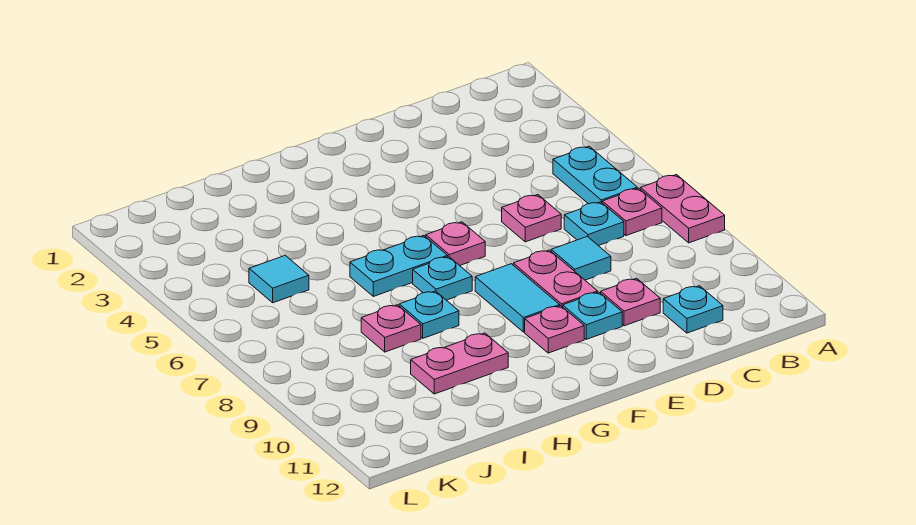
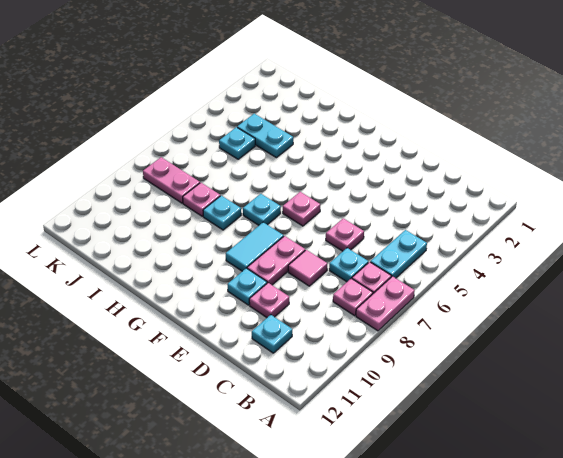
cyan 1x1 tile [551,236,611,280] -> pink 1x1 tile [288,250,327,286]
pink 1x1 plate [525,306,584,353] -> pink 1x1 plate moved to [333,278,373,316]
cyan 1x2 plate [350,236,448,296] -> cyan 1x2 plate moved to [237,114,293,158]
pink 1x2 plate [411,333,508,394] -> pink 1x2 plate moved to [143,157,200,203]
cyan 1x1 tile [249,255,309,303] -> cyan 1x1 plate [219,127,255,159]

